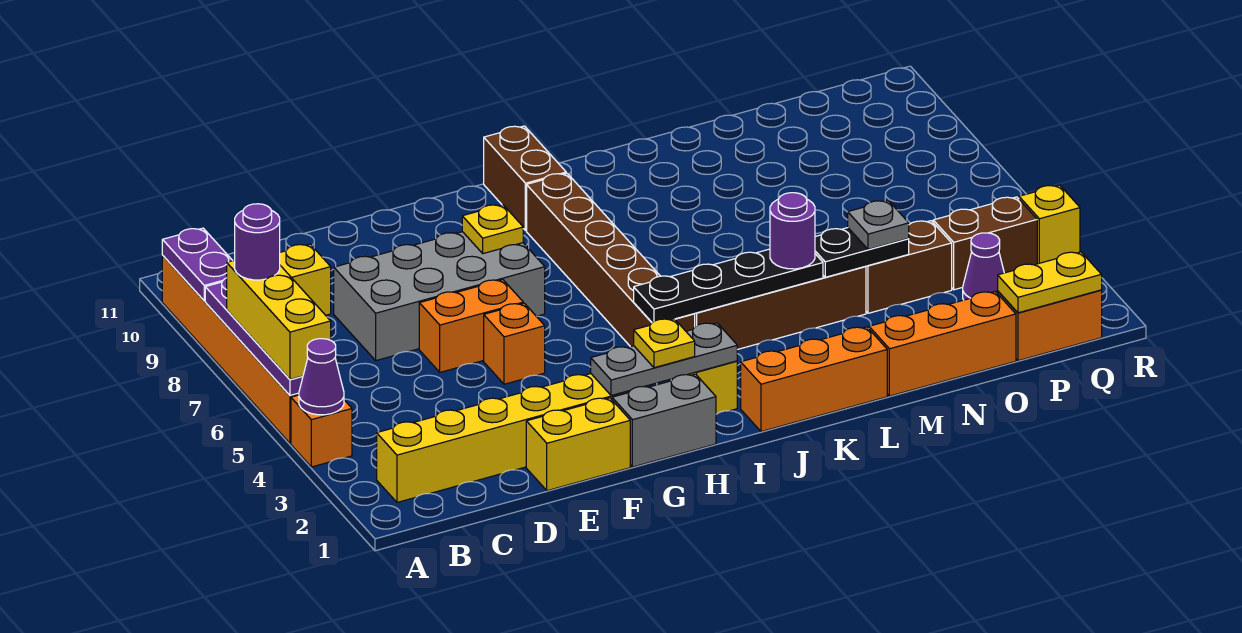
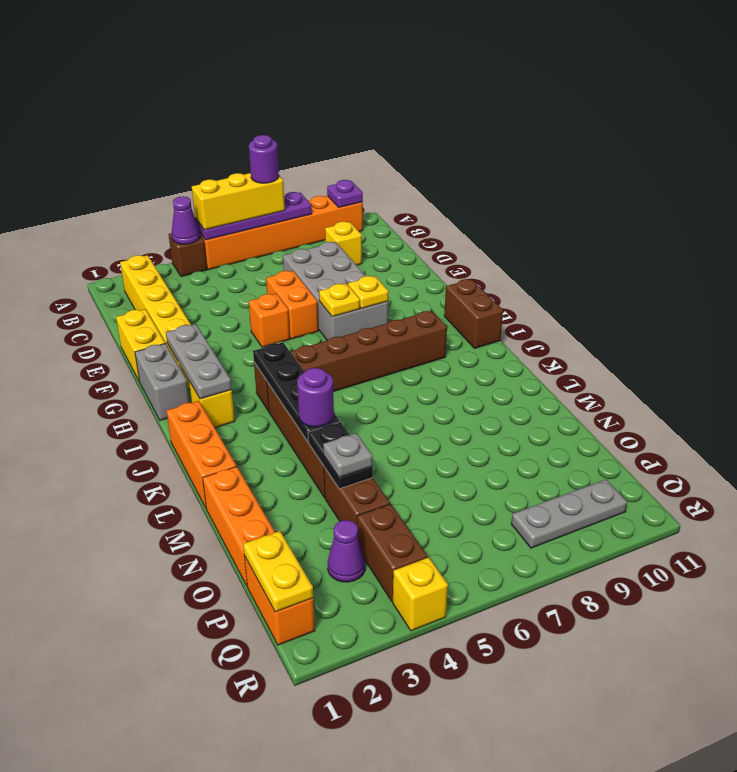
orange 1x1 brick [291,395,352,467] -> brown 1x1 brick [169,233,207,277]
purple 1x2 plate [162,228,233,301] -> purple 1x1 plate [327,180,363,207]
yellow 1x1 plate [634,319,695,368] -> yellow 1x1 plate moved to [319,284,360,317]
brown 1x2 brick [484,126,566,231] -> brown 1x2 brick turned to [444,279,503,348]
none -> grey 1x3 plate [511,479,627,548]

